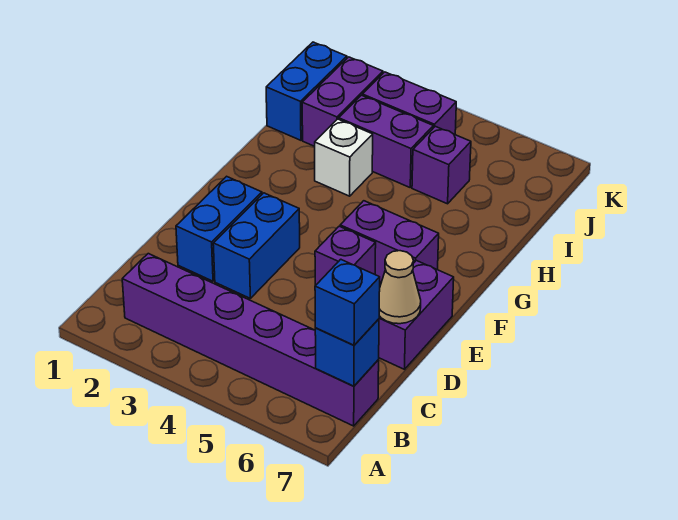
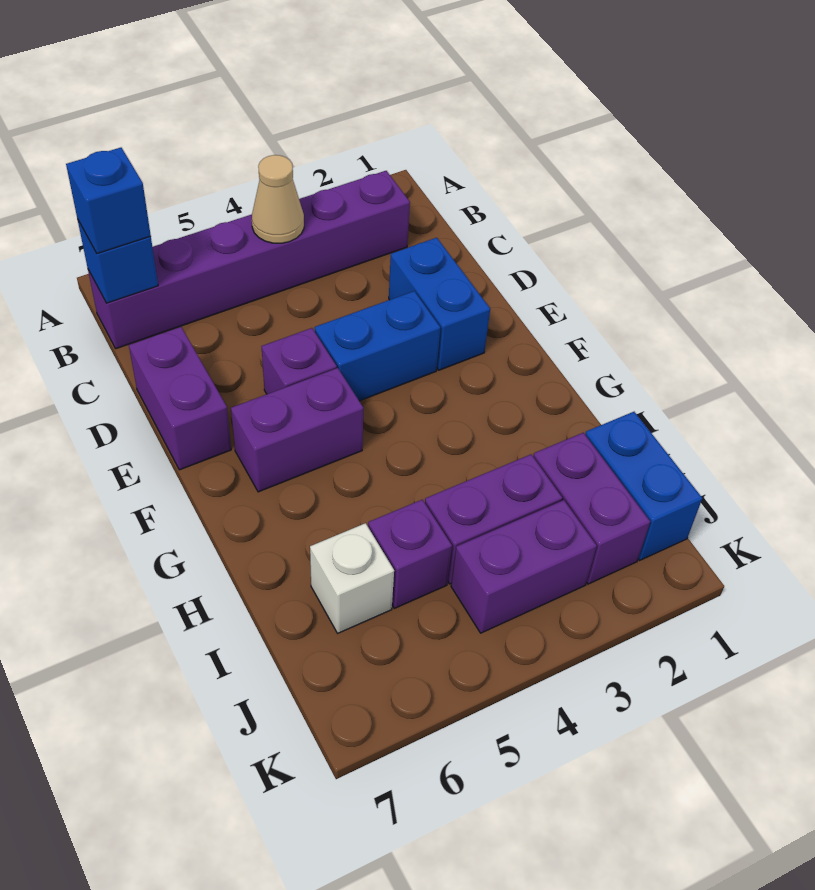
blue 1x2 brick [213,193,300,298] -> blue 1x2 brick turned to [315,291,440,401]
tan 1x1 cone [379,251,421,324] -> tan 1x1 cone moved to [252,155,304,243]
white 1x1 brick [315,119,373,196] -> white 1x1 brick moved to [310,523,394,633]

